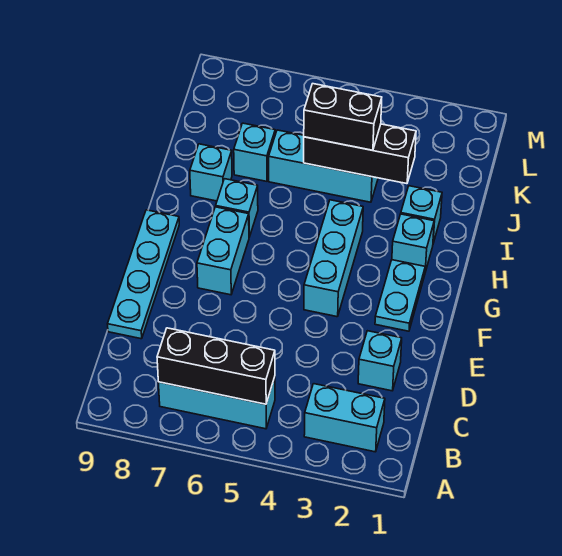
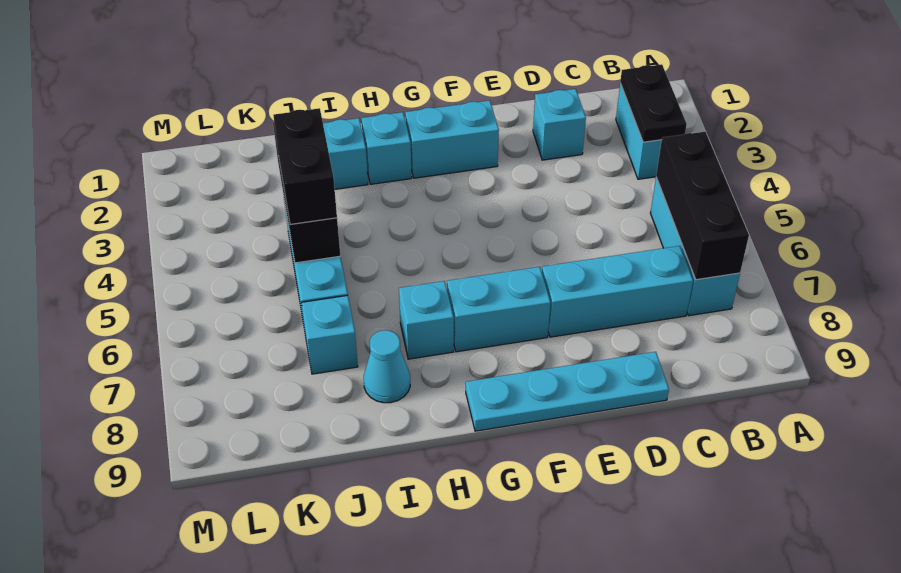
none -> black 1x2 plate [620,64,687,142]
cyan 1x2 plate [375,260,425,331] -> cyan 1x2 brick [405,100,499,178]
cyan 1x3 brick [304,200,363,317] -> cyan 1x3 brick moved to [542,246,693,337]
cyan 1x1 brick [190,144,232,201] -> cyan 1x1 cone [364,330,410,403]

